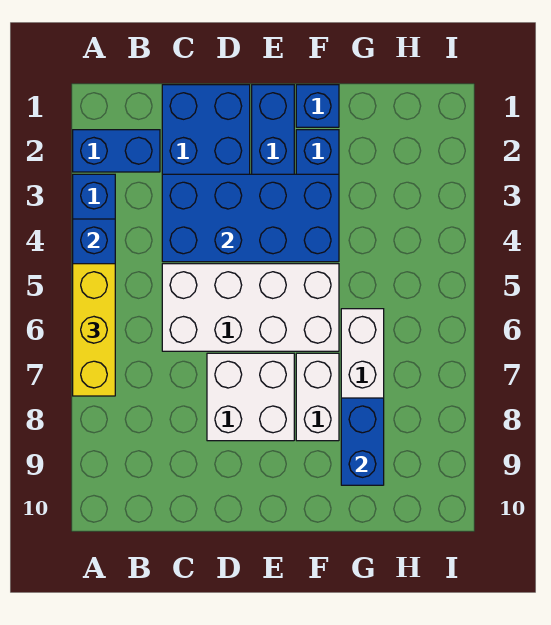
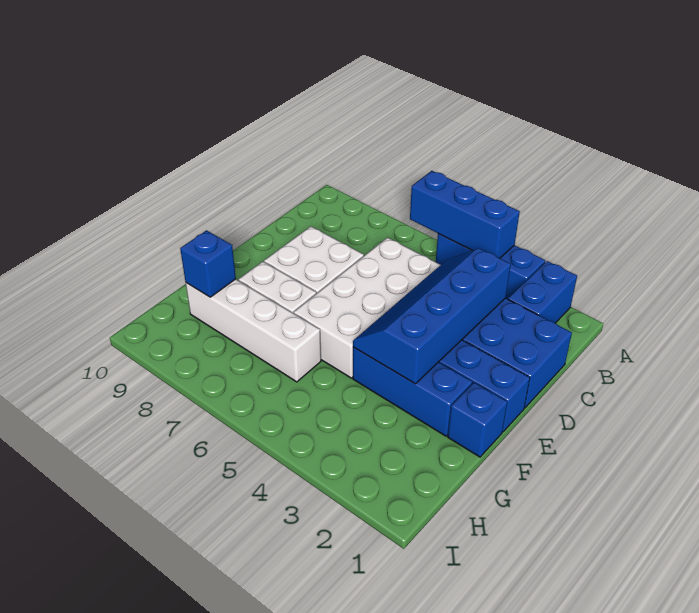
yellow 1x3 brick [73,264,115,396] -> none
blue 2x4 brick [162,174,339,262] -> blue 2x4 slope [353,248,511,384]
blue 1x2 brick [341,398,384,485] -> blue 1x1 brick [180,230,236,297]

